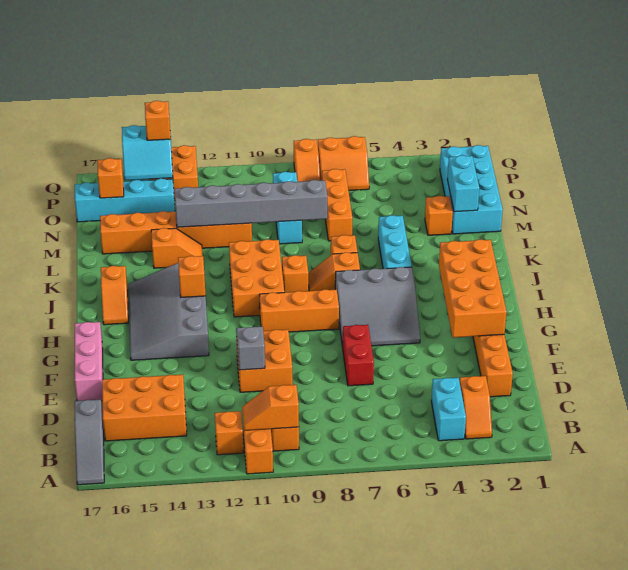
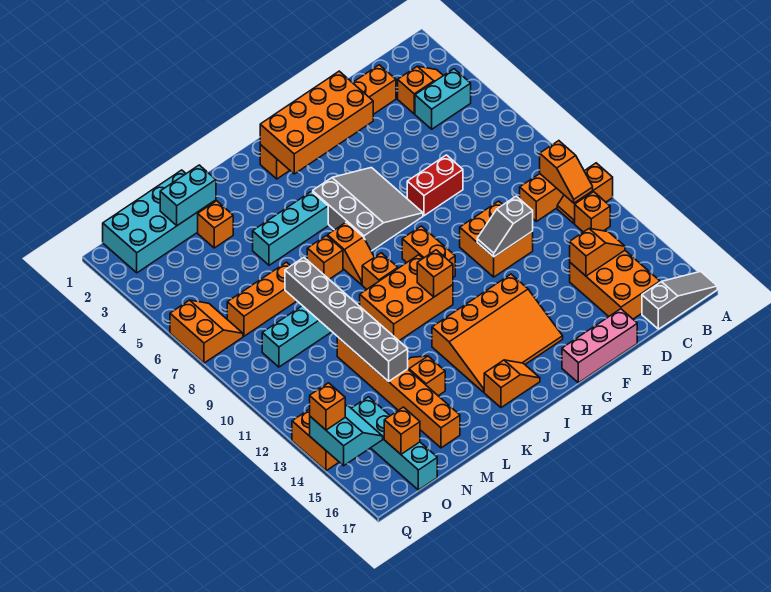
grey 3x4 slope [128,263,209,360] -> orange 3x4 slope [432,274,563,392]
orange 1x3 brick [259,289,339,332] -> orange 1x2 brick [402,226,455,277]
orange 1x1 brick [178,256,206,297] -> orange 1x1 brick moved to [417,250,453,297]
orange 1x2 slope [294,139,320,182] -> orange 1x2 slope moved to [570,229,625,276]

